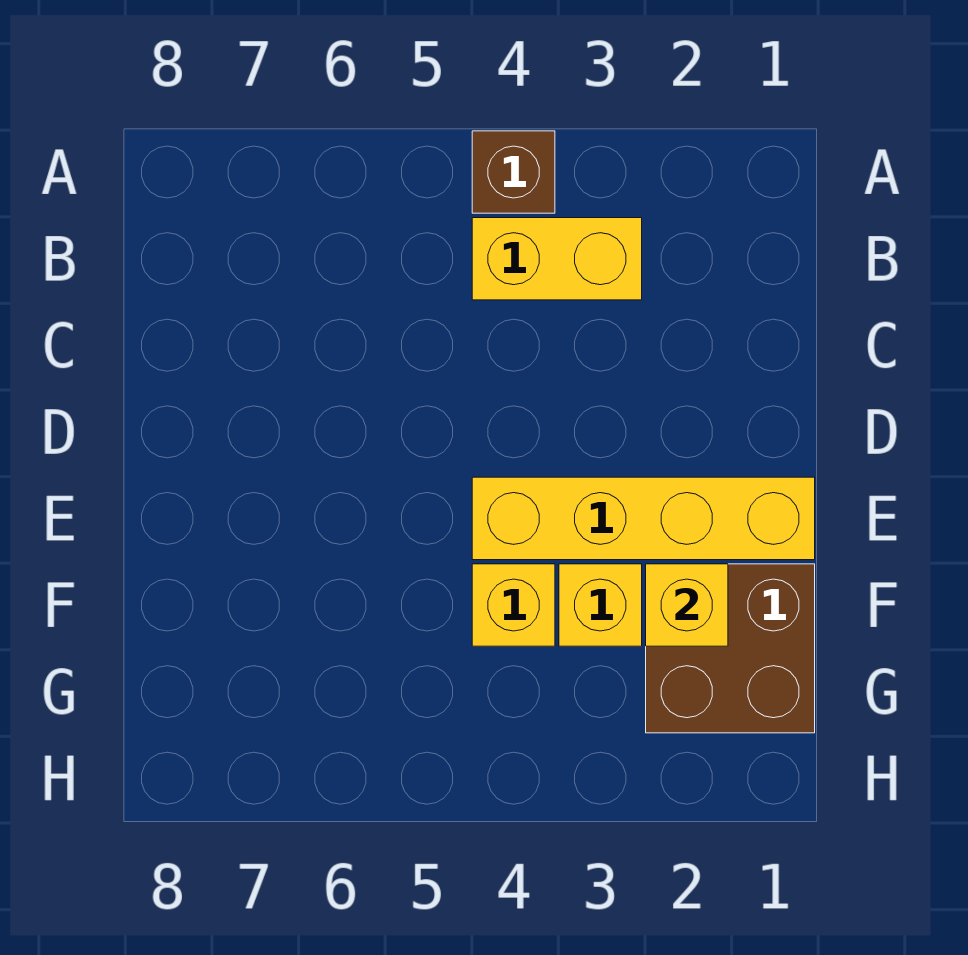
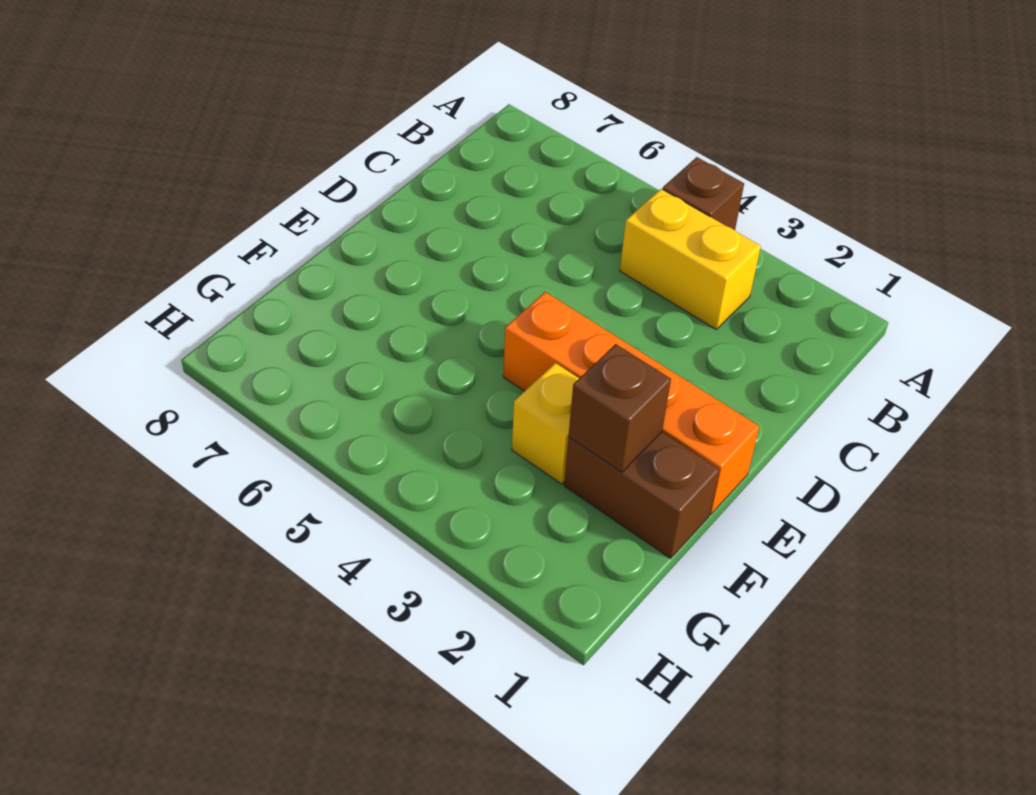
yellow 1x4 brick [472,477,815,560] -> orange 1x4 brick [503,292,759,515]
brown 2x2 brick [646,564,815,733] -> brown 1x2 brick [564,432,720,558]
yellow 1x1 brick [646,564,728,646] -> brown 1x1 brick [568,344,671,472]
yellow 1x1 brick [472,564,555,646] -> none

